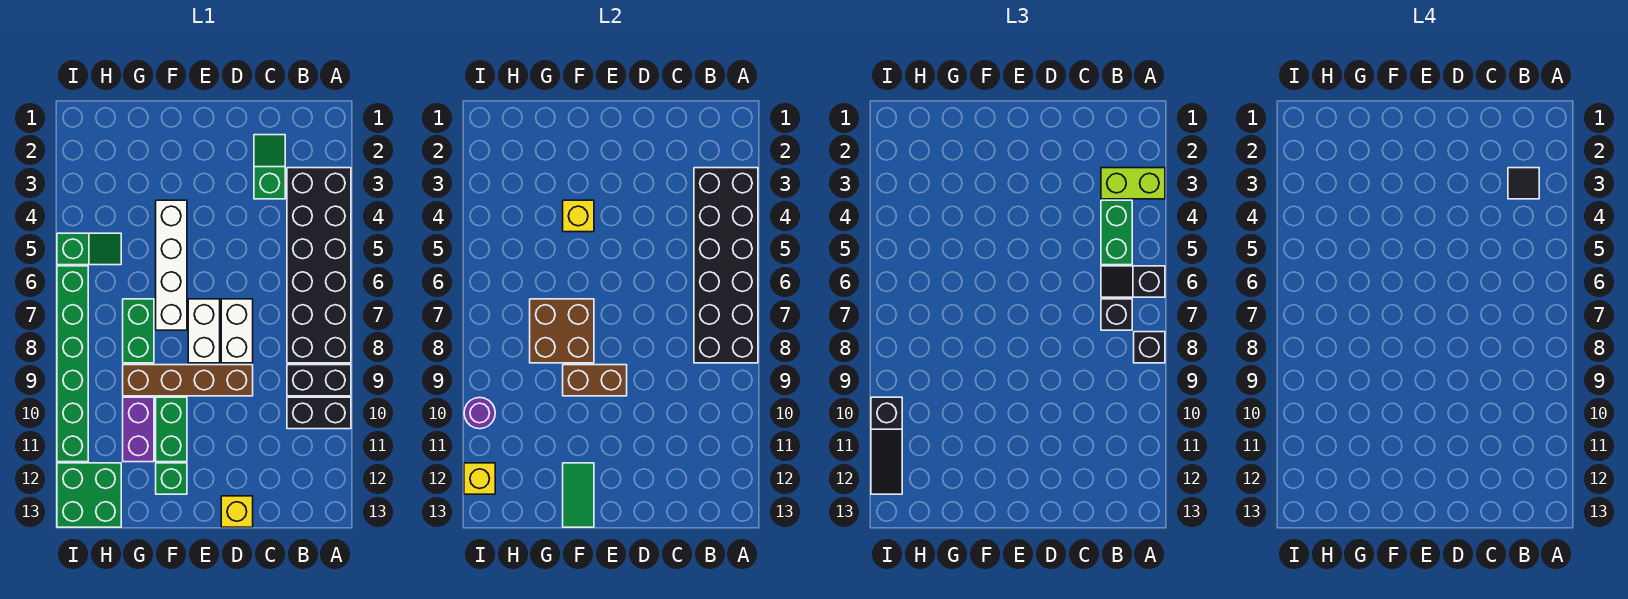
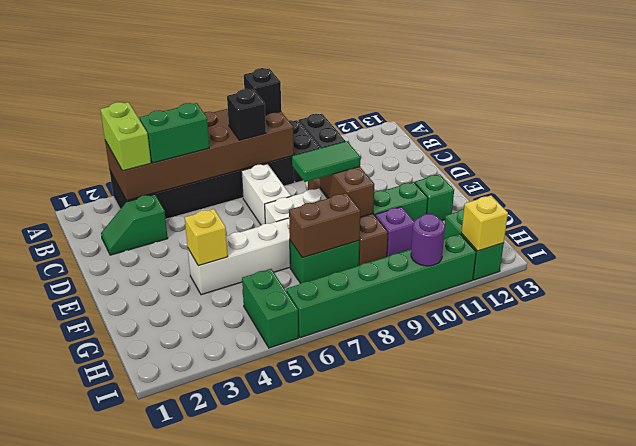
black 2x6 brick [694,168,758,363] -> brown 2x6 brick [105,109,294,200]
black 1x2 slope [1101,266,1165,297] -> none
black 1x1 tile [1508,168,1539,199] -> none
white 1x2 brick [221,299,253,363] -> white 1x2 brick turned to [242,164,291,225]
yellow 1x1 brick [221,496,253,527] -> none
brown 2x2 brick [530,299,594,363] -> brown 1x2 brick [289,193,360,258]
green 1x2 tile [563,463,594,527] -> green 1x2 tile moved to [292,141,360,182]
purple 1x2 brick [123,397,154,462] -> purple 1x1 brick [375,207,414,257]
green 1x2 slope [57,233,121,265] -> green 1x2 brick [242,269,298,348]
green 2x2 brick [57,463,121,527] -> green 1x2 brick [444,209,504,280]
black 1x3 slope [871,397,902,494] -> none

